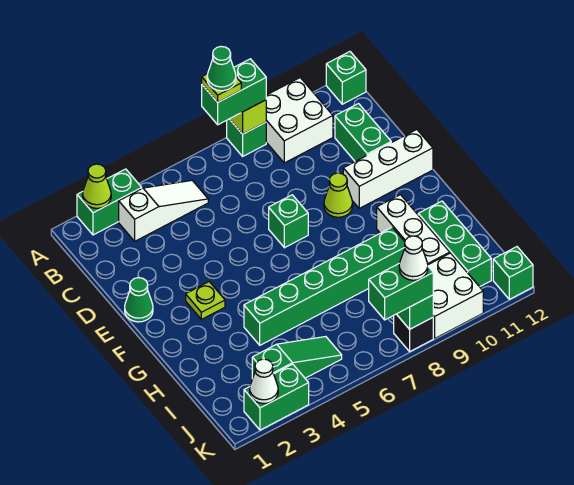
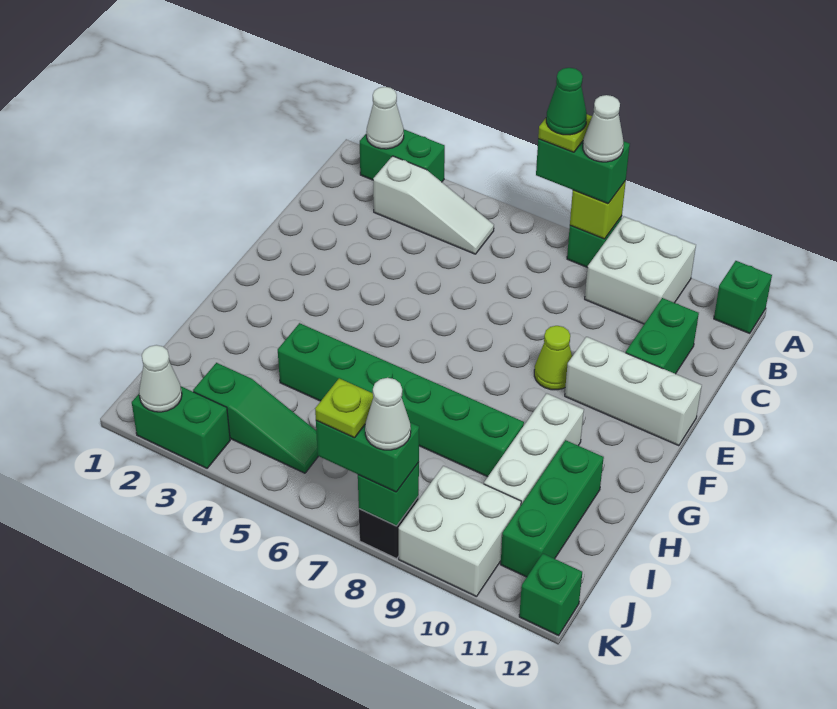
lime 1x1 cone [83,164,111,208] -> white 1x1 cone [366,87,404,149]
none -> white 1x1 cone [583,95,624,162]
green 1x1 cone [125,278,153,322] -> none
green 1x1 brick [269,195,308,248] -> none
lime 1x1 plate [186,282,225,319] -> lime 1x1 plate moved to [315,378,373,438]

